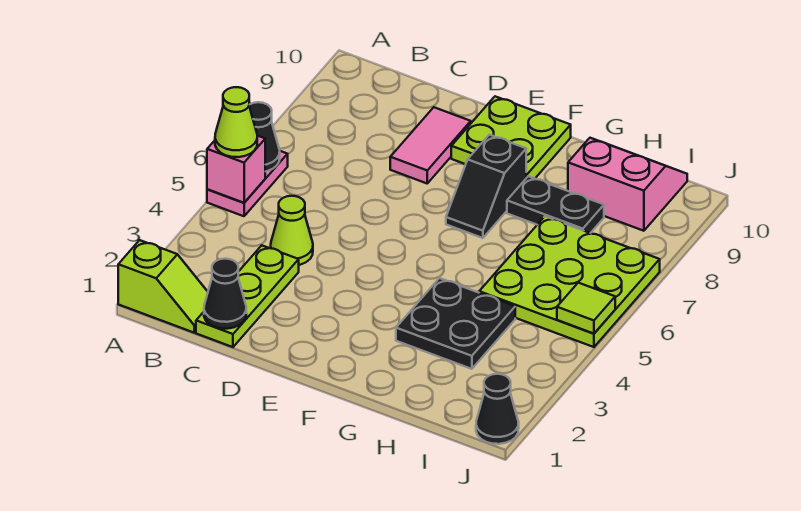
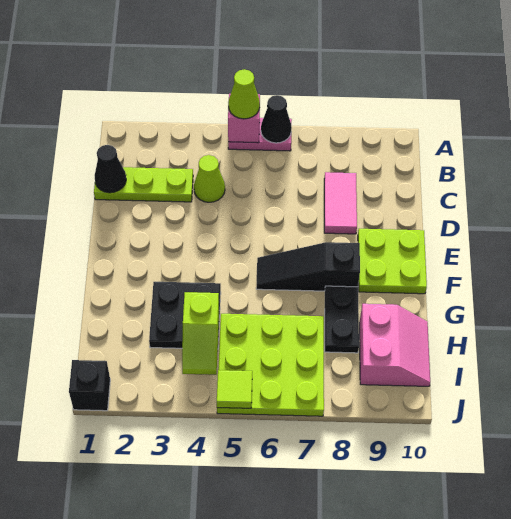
lime 1x2 slope [118,240,208,333] -> lime 1x2 slope moved to [182,292,219,375]
pink 1x2 tile [390,107,471,183] -> pink 1x2 tile turned to [324,172,357,234]
black 1x2 slope [446,135,526,238] -> black 1x3 slope [256,242,360,291]
black 1x1 cone [476,374,519,444] -> black 1x1 brick [69,360,110,411]

